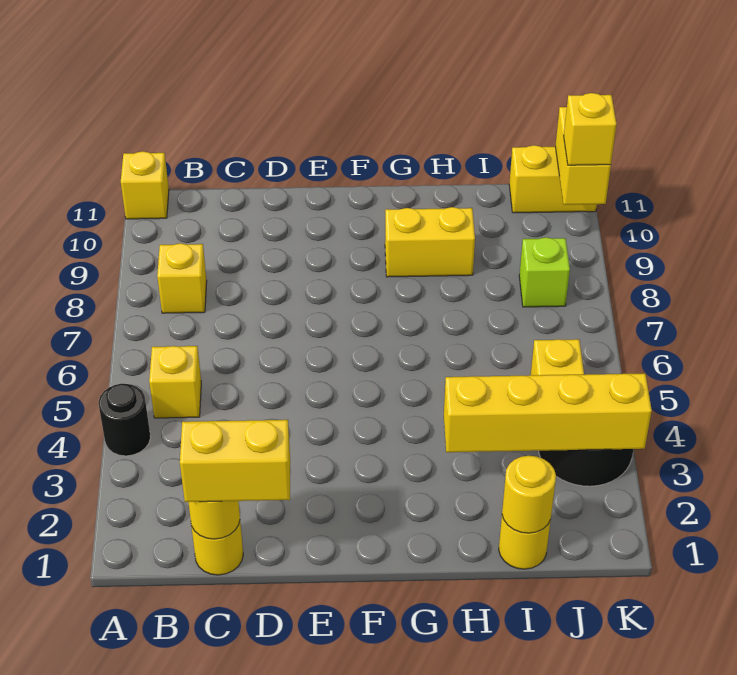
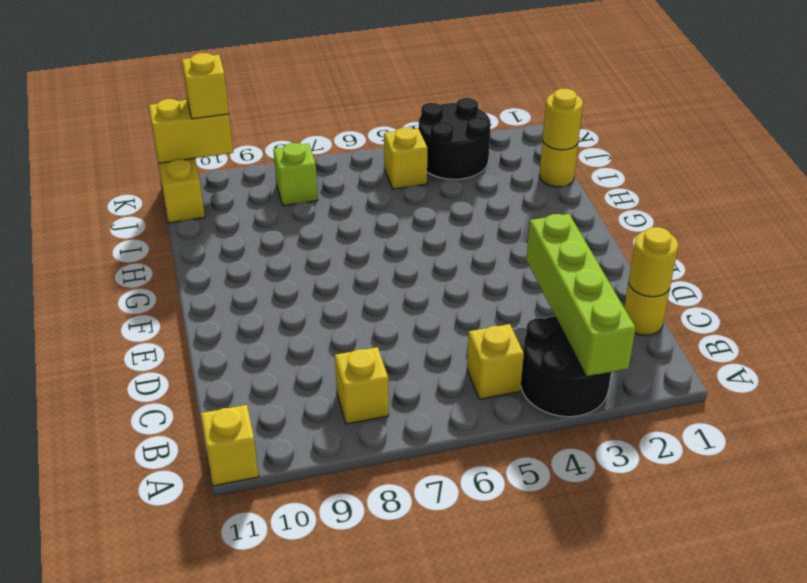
none -> lime 1x4 brick [526,214,636,377]
black 1x1 round brick [99,384,151,456] -> black 2x2 round brick [521,316,611,417]
yellow 1x2 brick [180,420,290,502] -> none
yellow 1x2 brick [385,207,475,277] -> none
yellow 1x4 brick [444,373,652,452] -> none

